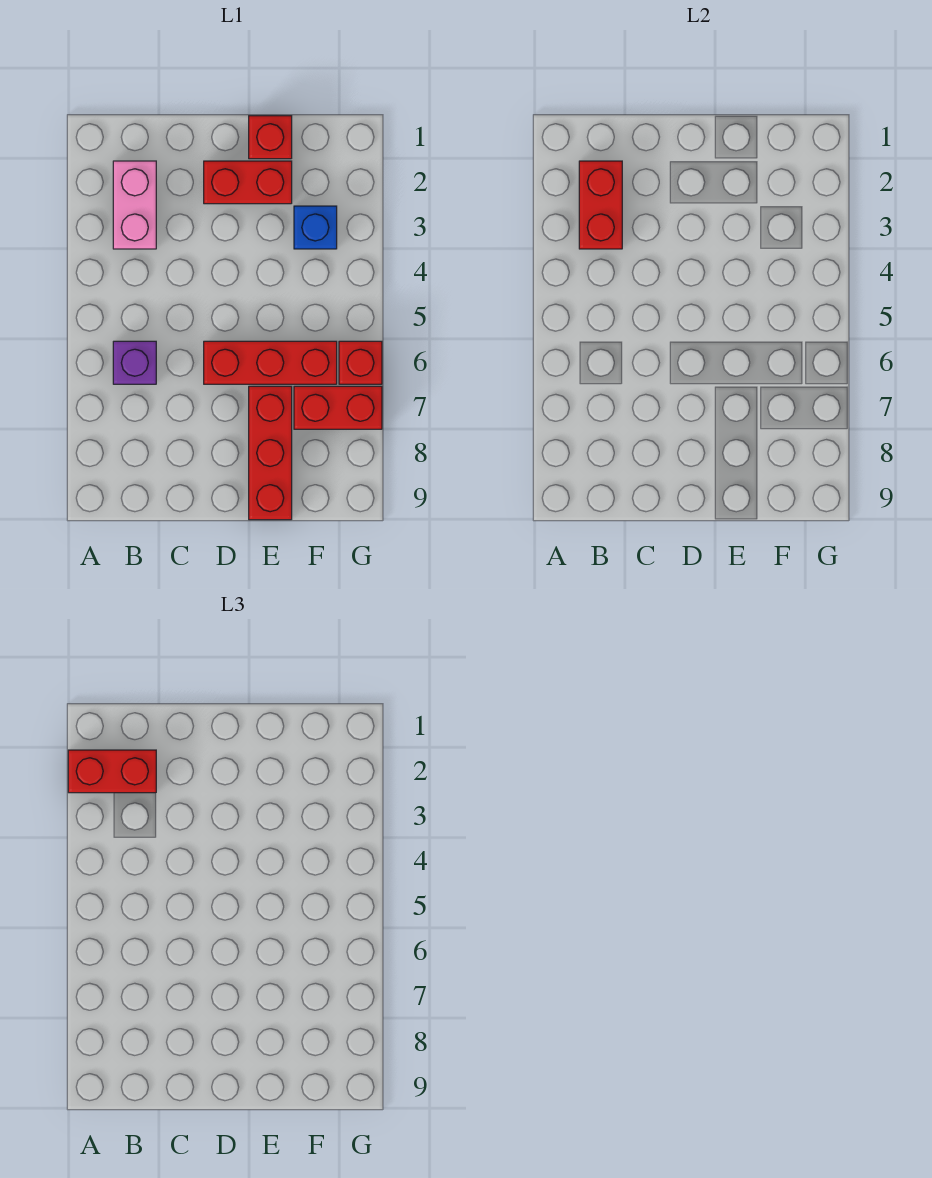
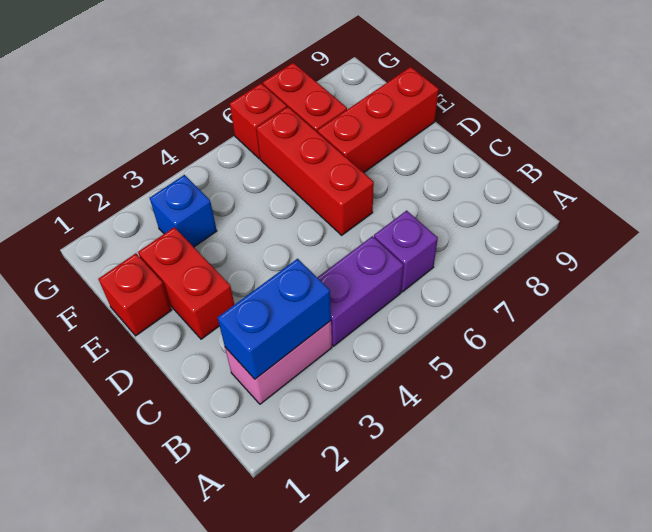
red 1x2 brick [68,750,156,793] -> none
red 1x2 brick [579,161,622,249] -> blue 1x2 brick [218,259,331,379]
none -> purple 1x2 brick [317,236,403,346]

